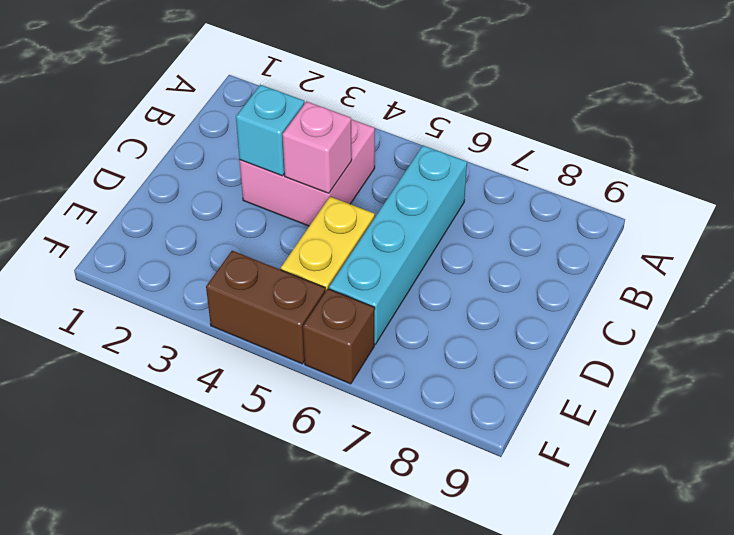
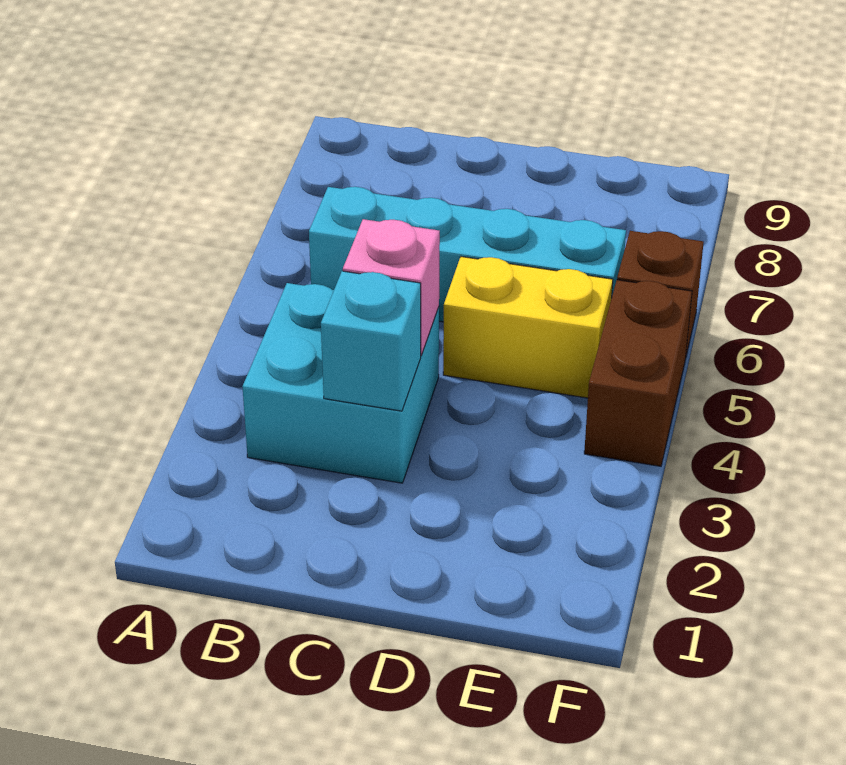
pink 2x2 brick [240,102,375,226] -> cyan 2x2 brick [242,283,439,483]

